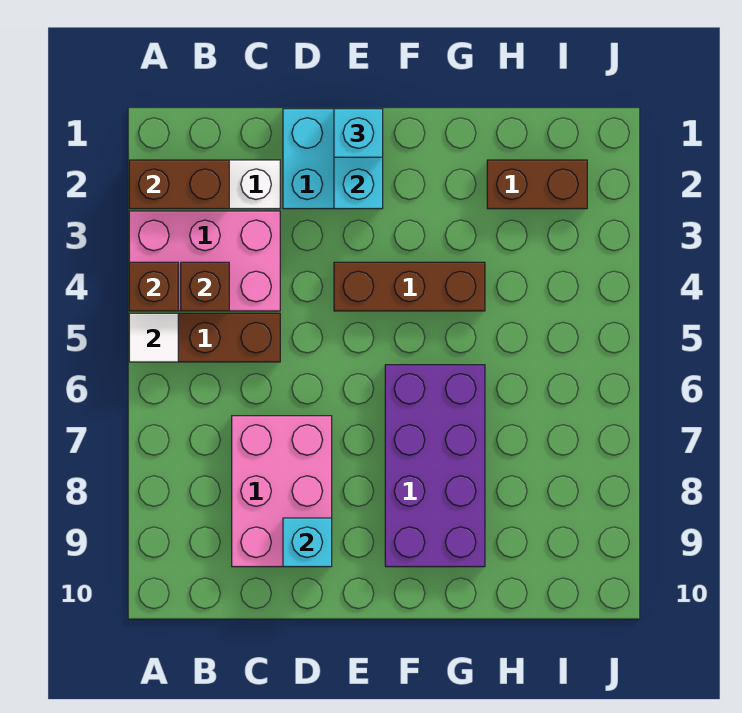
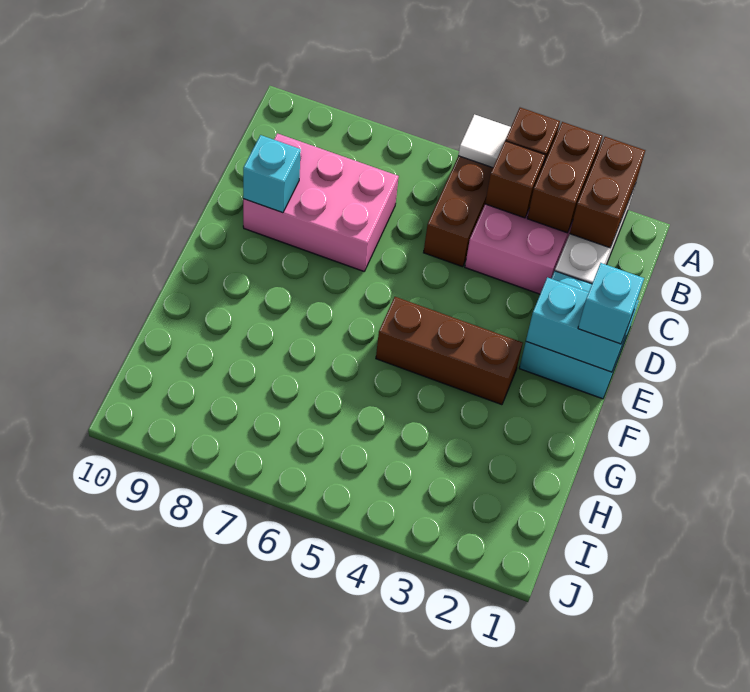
brown 1x3 brick [334,262,485,311] -> brown 1x3 brick turned to [376,297,523,405]
purple 2x4 brick [385,365,485,567] -> none
brown 1x2 brick [487,160,587,209] -> brown 1x2 brick moved to [527,122,602,233]

